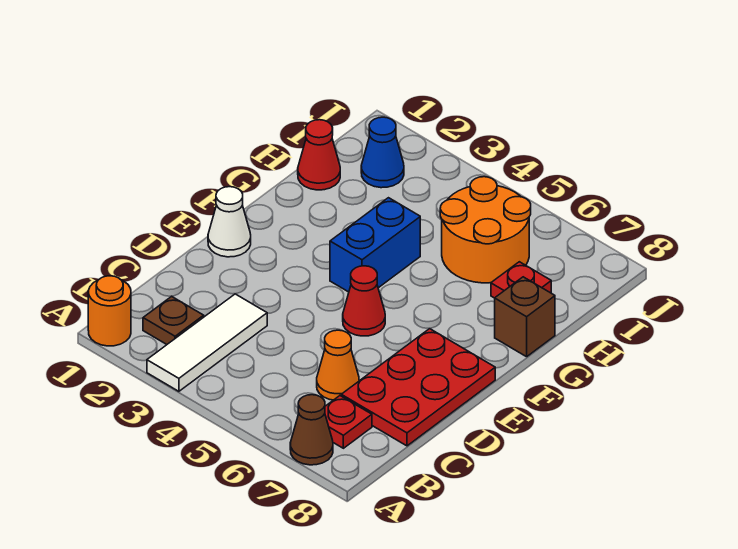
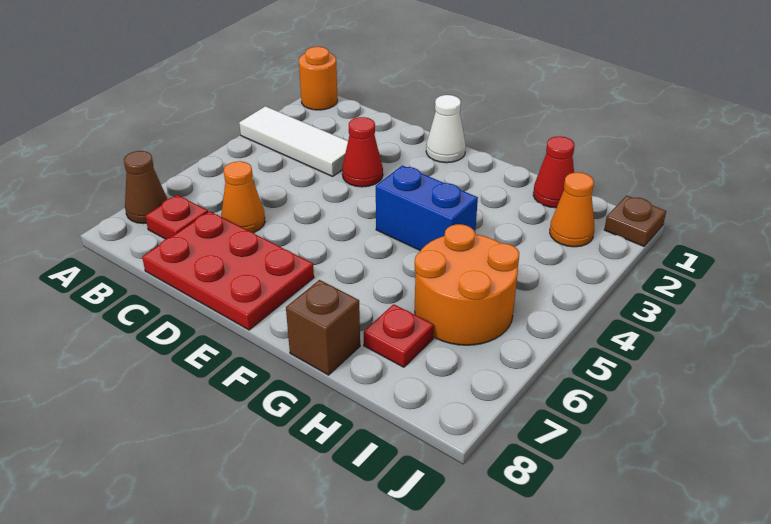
brown 1x1 plate [143,297,204,344] -> brown 1x1 plate moved to [604,196,666,246]
red 1x1 cone [343,266,385,336] -> red 1x1 cone moved to [342,117,383,187]
blue 1x1 cone [361,117,404,188] -> orange 1x1 cone [550,172,594,247]

